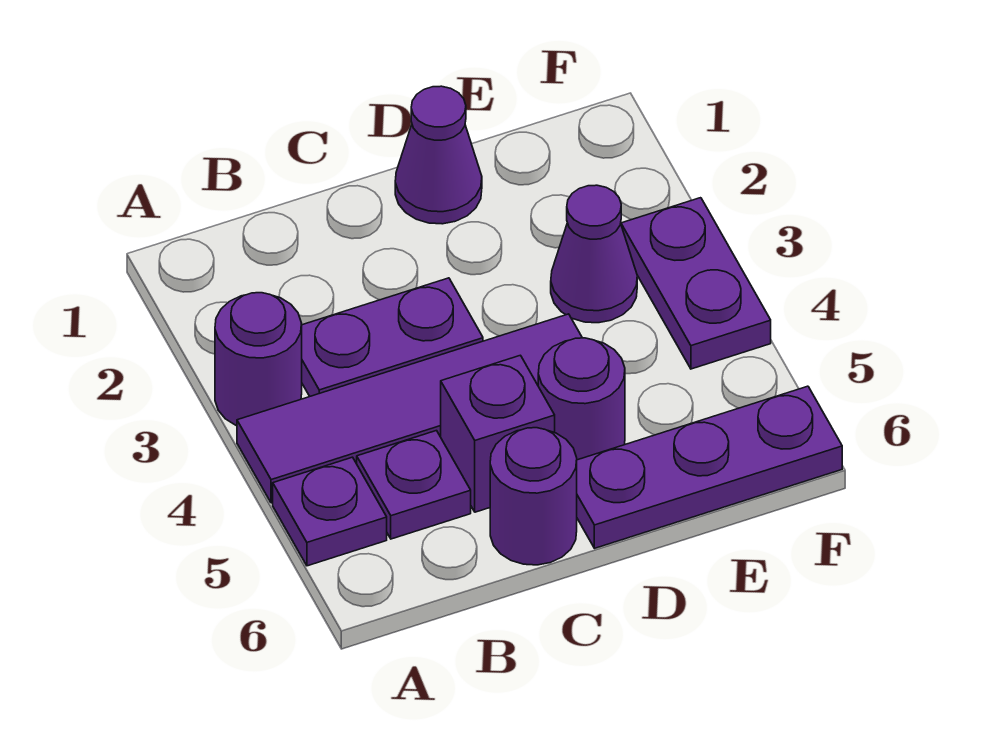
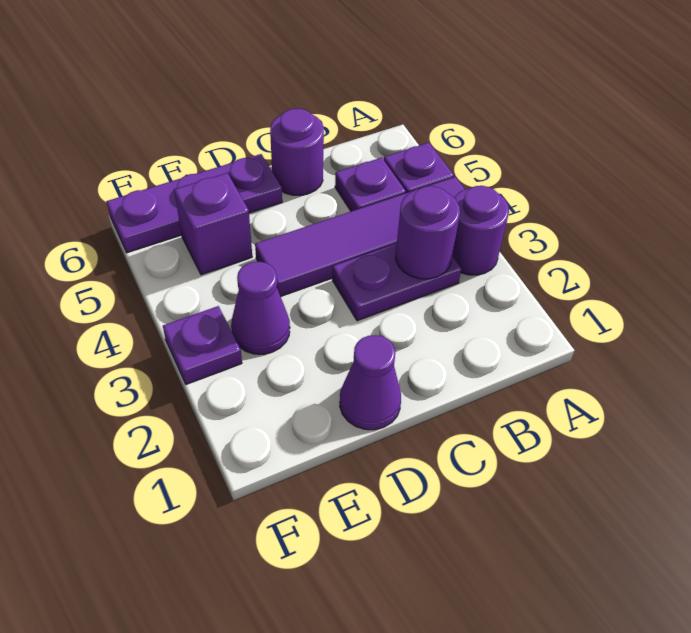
purple 1x1 brick [441,355,555,512] -> purple 1x1 brick moved to [174,173,252,275]
purple 1x1 round brick [538,338,625,460] -> purple 1x1 round brick moved to [396,186,460,279]
purple 1x2 plate [621,198,771,369] -> purple 1x1 plate [163,306,242,384]

